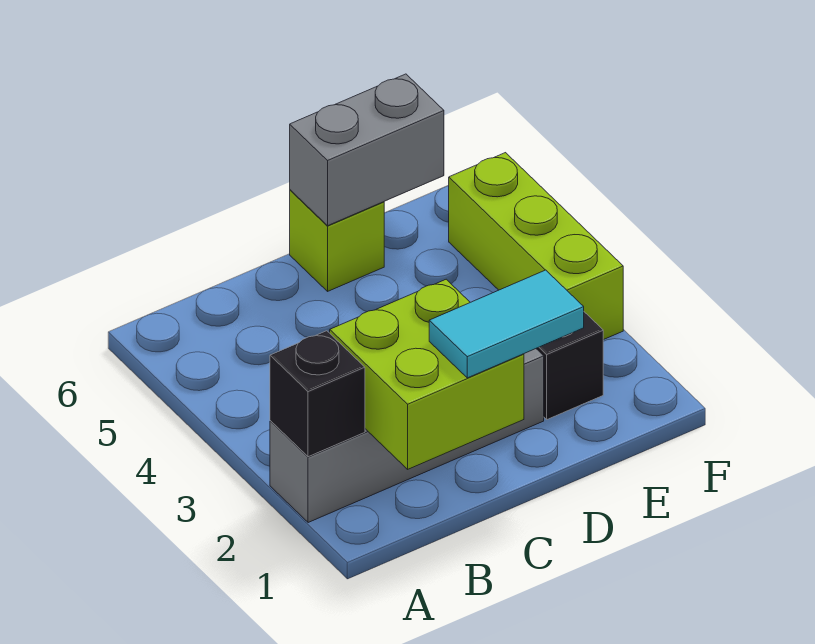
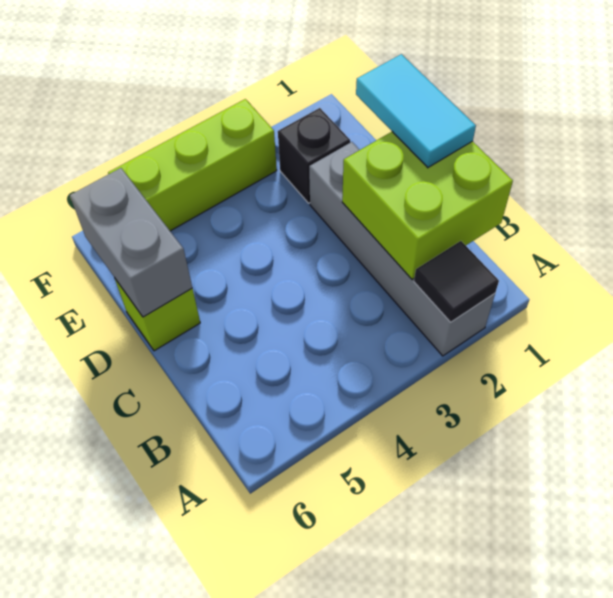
black 1x1 brick [270,331,365,457] -> black 1x1 tile [414,241,499,322]

